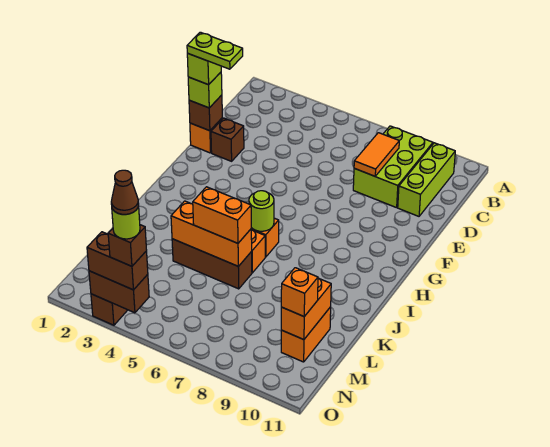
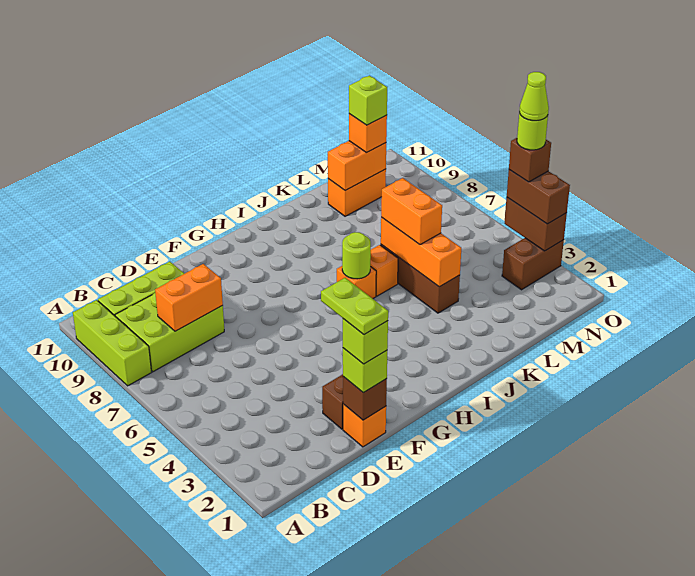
none -> lime 1x3 brick [73,300,152,386]
orange 1x2 tile [354,133,399,176] -> orange 1x2 brick [155,264,223,331]
none -> lime 1x1 brick [349,76,387,125]
brown 1x1 cone [111,170,139,214] -> lime 1x1 cone [520,72,549,121]

